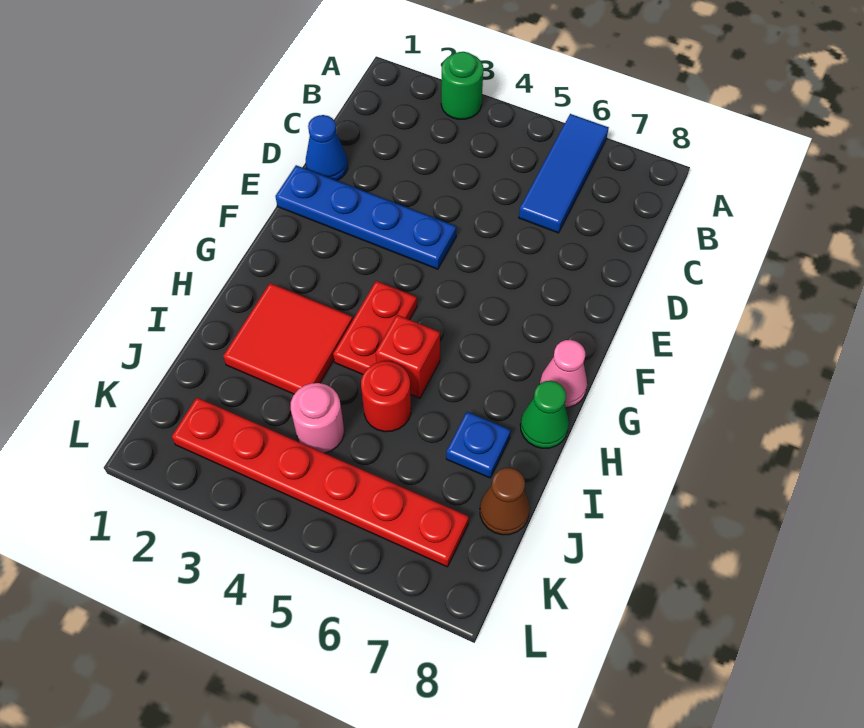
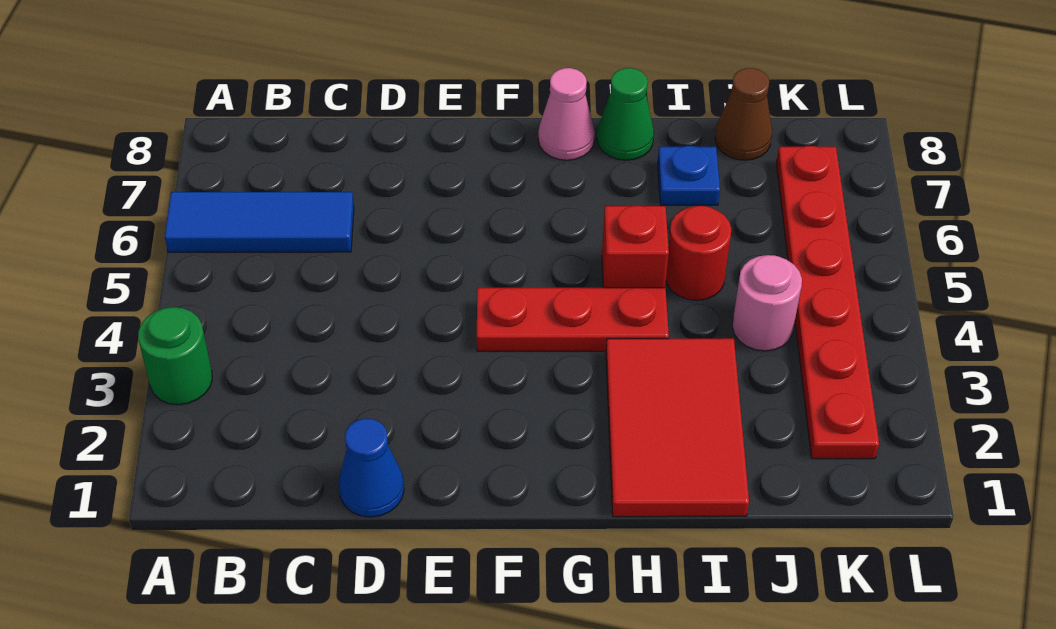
blue 1x4 plate [275,165,456,269] -> none
red 1x2 plate [333,281,417,374] -> red 1x3 plate [477,288,669,351]
red 2x2 tile [223,283,353,394] -> red 2x3 tile [606,338,749,517]

